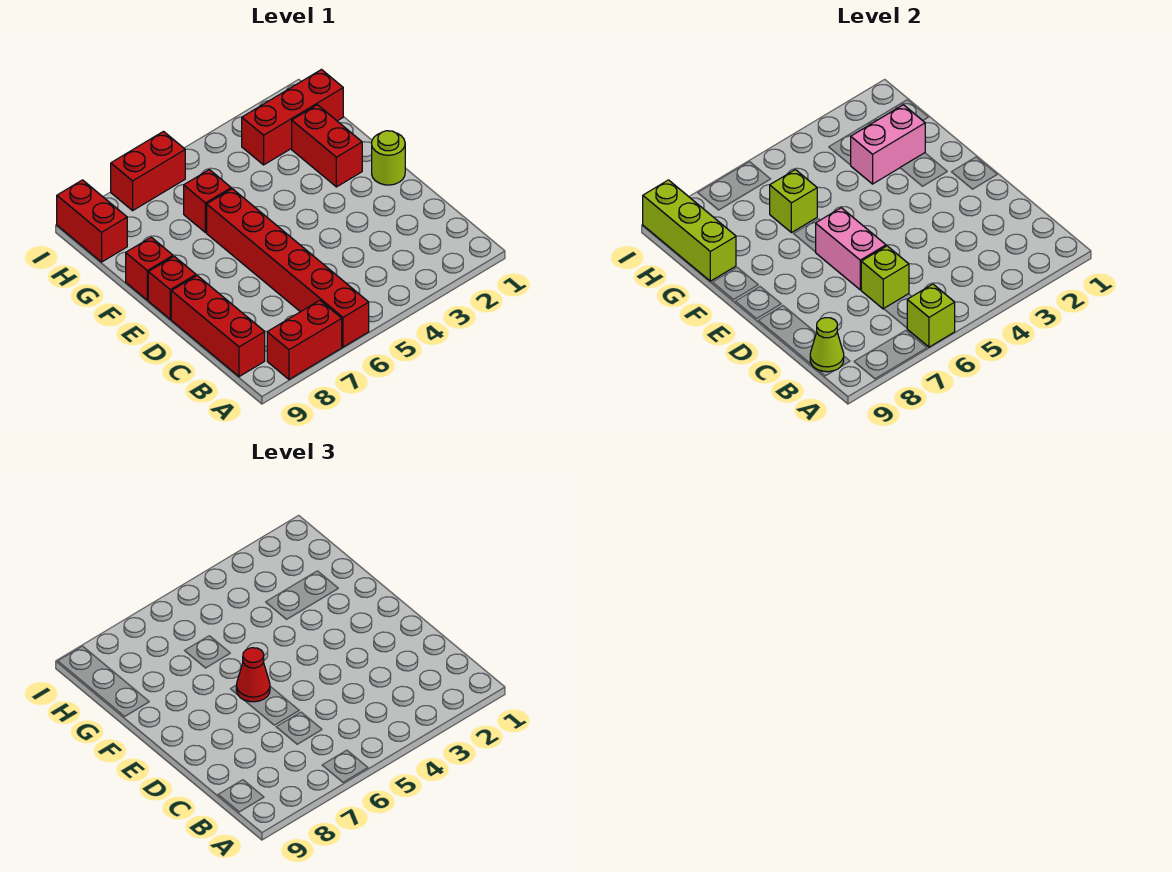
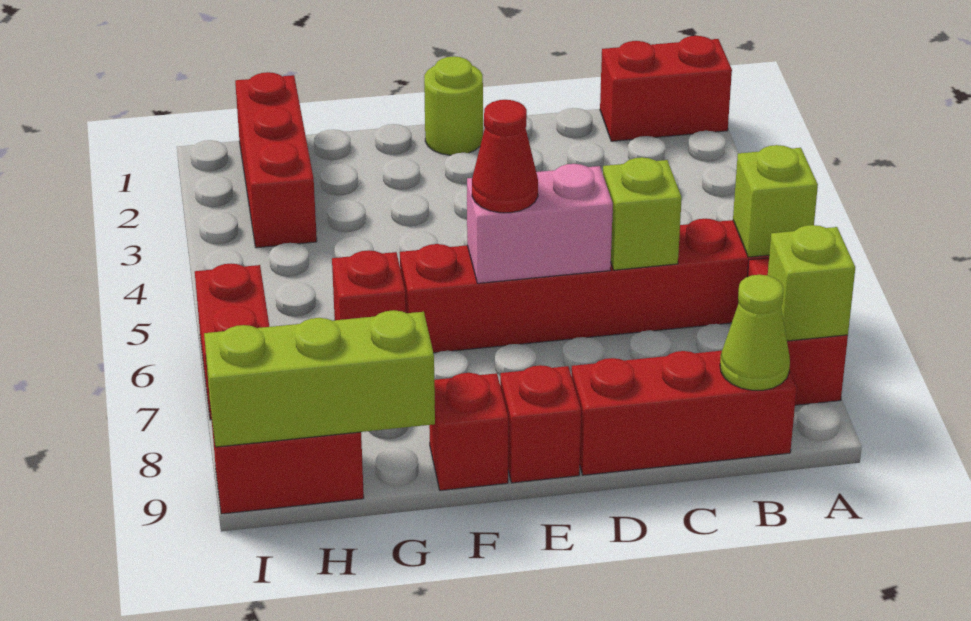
red 1x2 brick [292,105,362,187] -> red 1x2 brick moved to [600,36,732,141]
pink 1x2 brick [851,105,925,184] -> none
lime 1x1 brick [770,170,817,233] -> lime 1x1 brick moved to [768,225,855,341]

